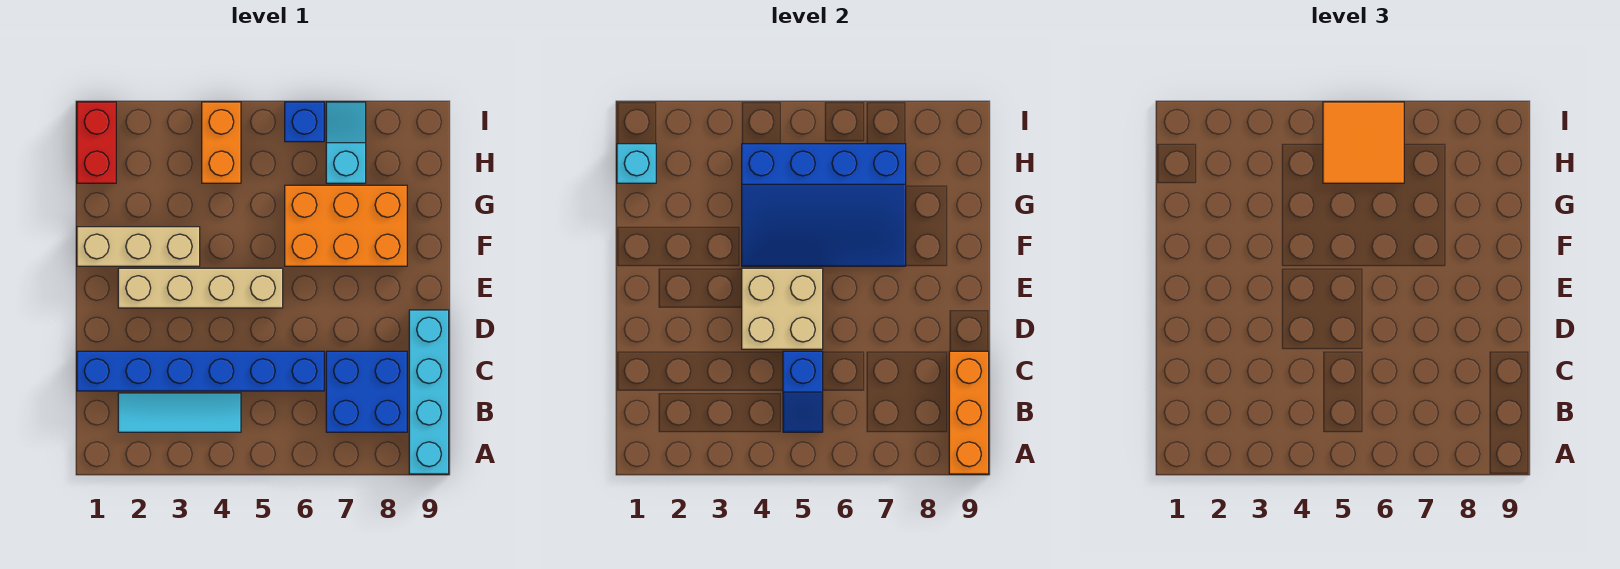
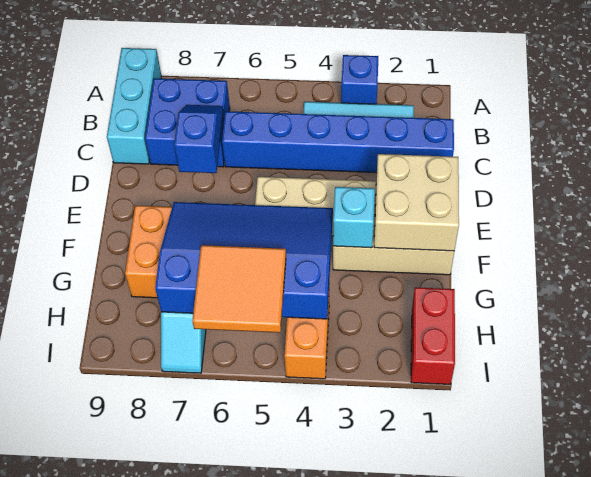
cyan 1x4 brick [409,310,449,474] -> cyan 1x3 brick [107,48,161,164]
orange 1x3 brick [949,351,989,474] -> none
blue 1x2 slope [783,351,823,432] -> blue 1x2 slope moved to [174,105,223,173]
tan 2x2 brick [742,268,823,349] -> tan 2x2 brick moved to [374,154,459,251]
cyan 1x1 brick [617,144,656,183] -> cyan 1x1 brick moved to [333,187,375,248]
blue 1x1 brick [285,102,324,142] -> blue 1x1 brick moved to [341,55,378,104]

